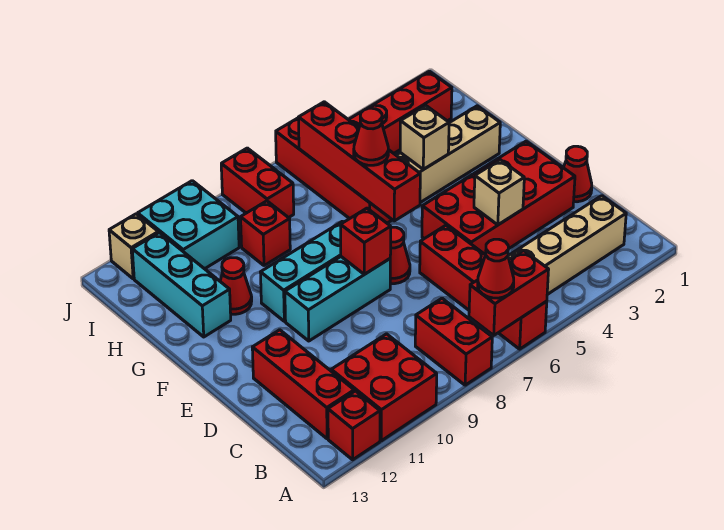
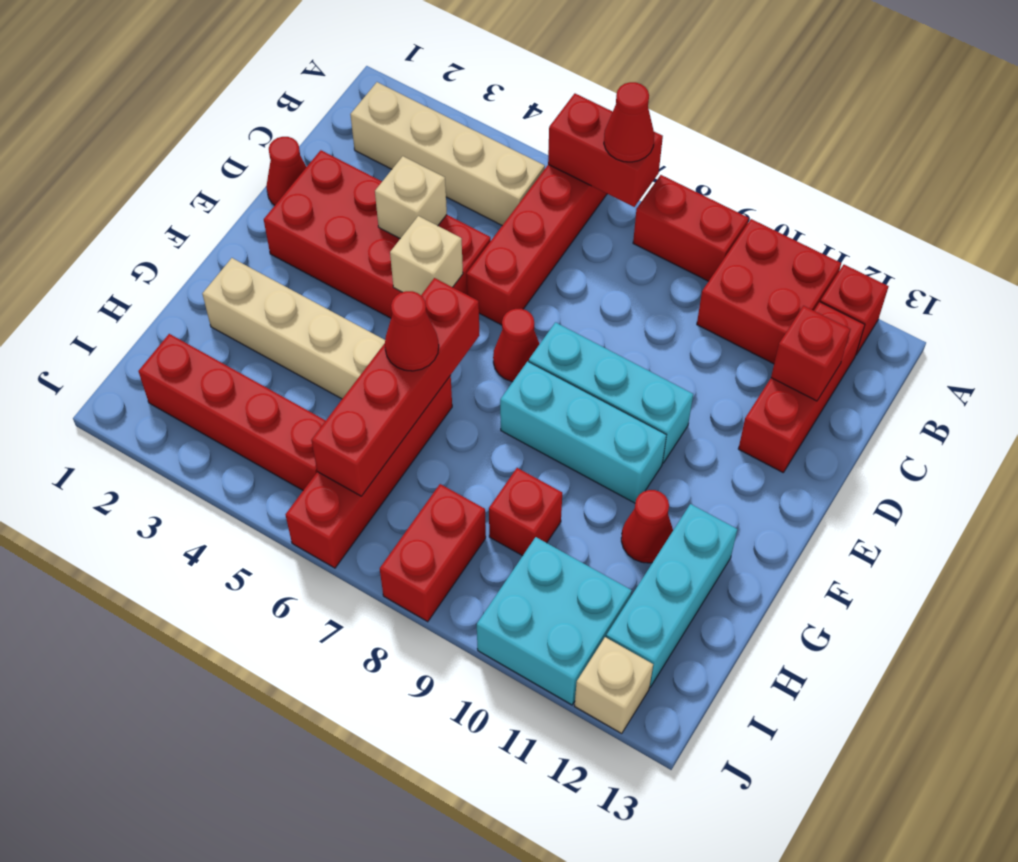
red 1x2 brick [415,298,492,385] -> red 1x2 brick turned to [633,175,749,281]
red 1x1 brick [341,208,391,274] -> red 1x1 brick moved to [771,306,850,401]
tan 1x1 brick [400,106,449,169] -> tan 1x1 brick moved to [390,216,463,295]

